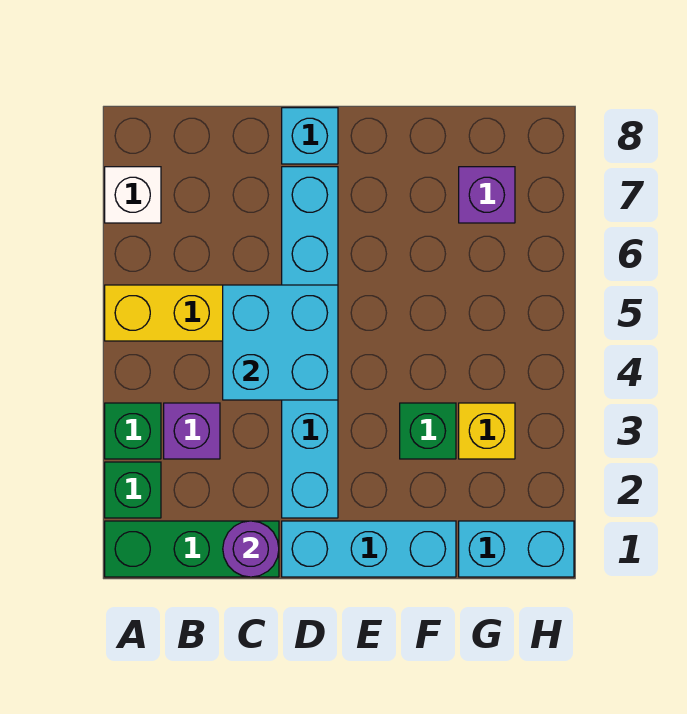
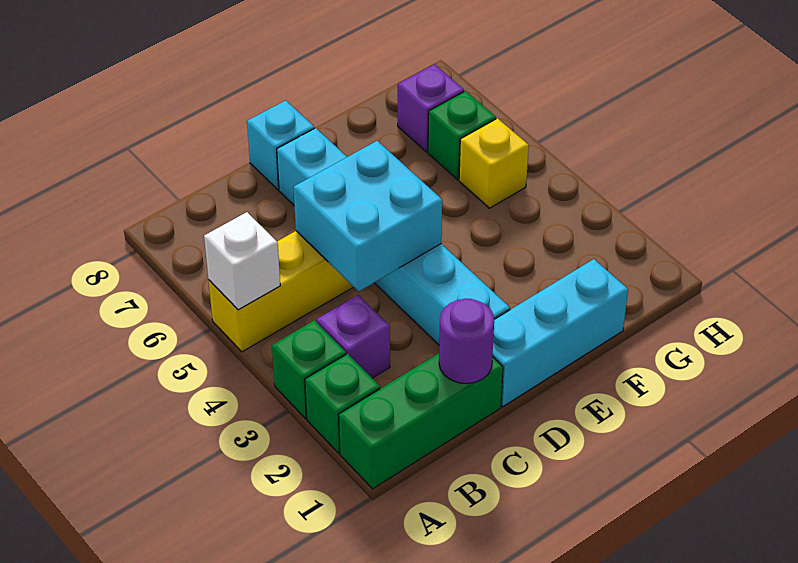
white 1x1 brick [105,167,161,223] -> white 1x1 brick moved to [204,212,280,310]
green 1x1 brick [400,403,456,459] -> green 1x1 brick moved to [428,91,496,180]
cyan 1x2 brick [459,521,574,577] -> none
yellow 1x1 brick [459,403,515,459] -> yellow 1x1 brick moved to [459,118,529,208]

